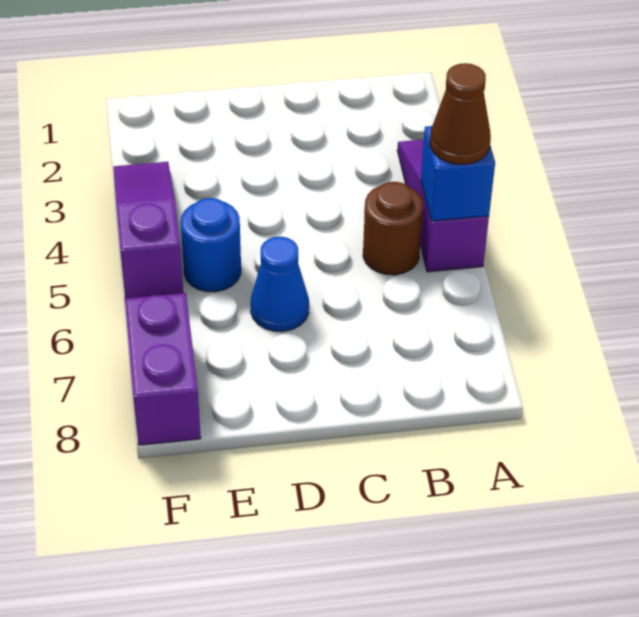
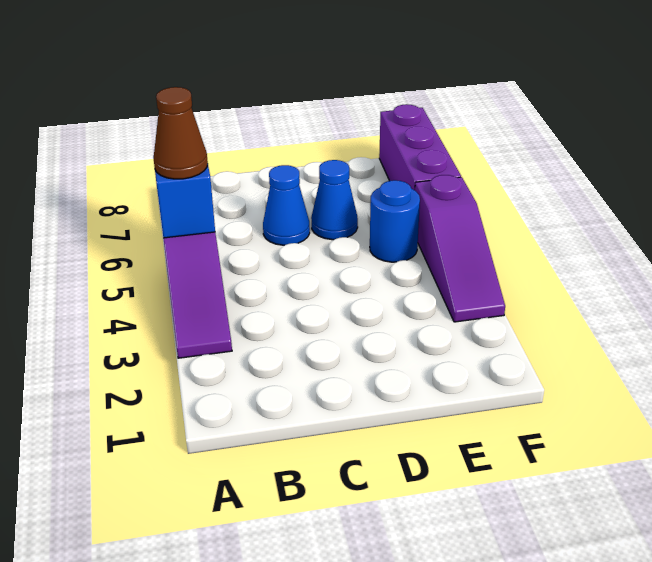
brown 1x1 round brick [363,182,423,275] -> none
none -> blue 1x1 cone [263,165,310,245]
purple 1x2 brick [125,293,201,445] -> purple 1x3 brick [379,104,461,190]

